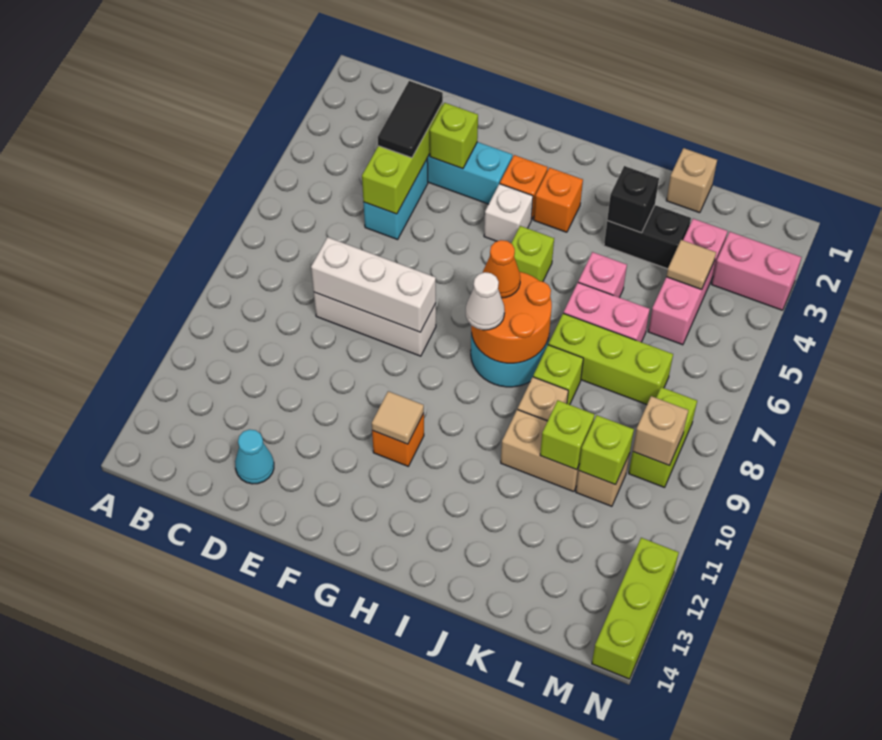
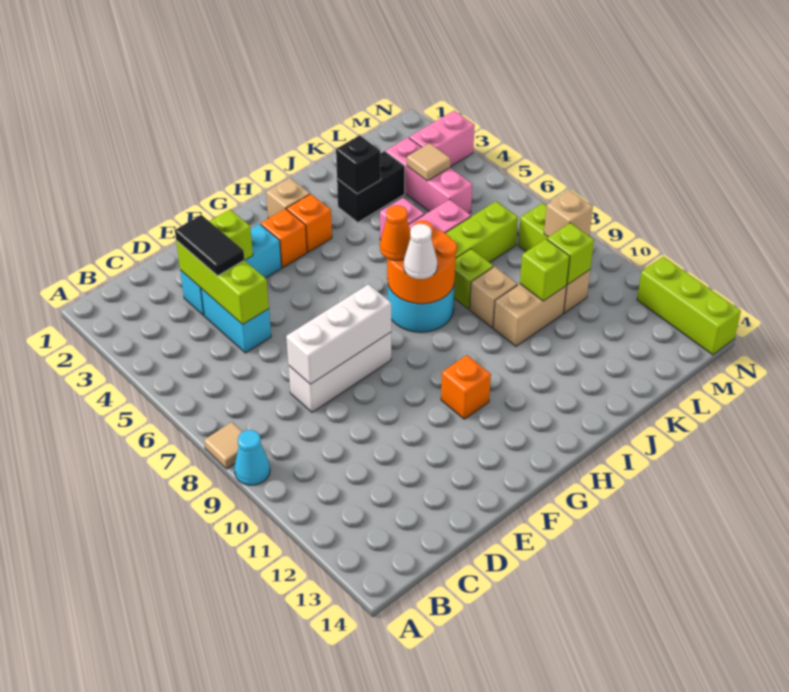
cyan 1x1 cone [235,429,274,484] -> cyan 1x1 cone moved to [234,430,270,485]
white 1x1 brick [484,184,533,243] -> none
tan 1x1 tile [372,391,424,444] -> tan 1x1 tile moved to [204,422,242,469]
lime 1x1 brick [511,226,554,281] -> none
tan 1x1 brick [666,148,717,213] -> tan 1x1 brick moved to [266,178,310,219]

